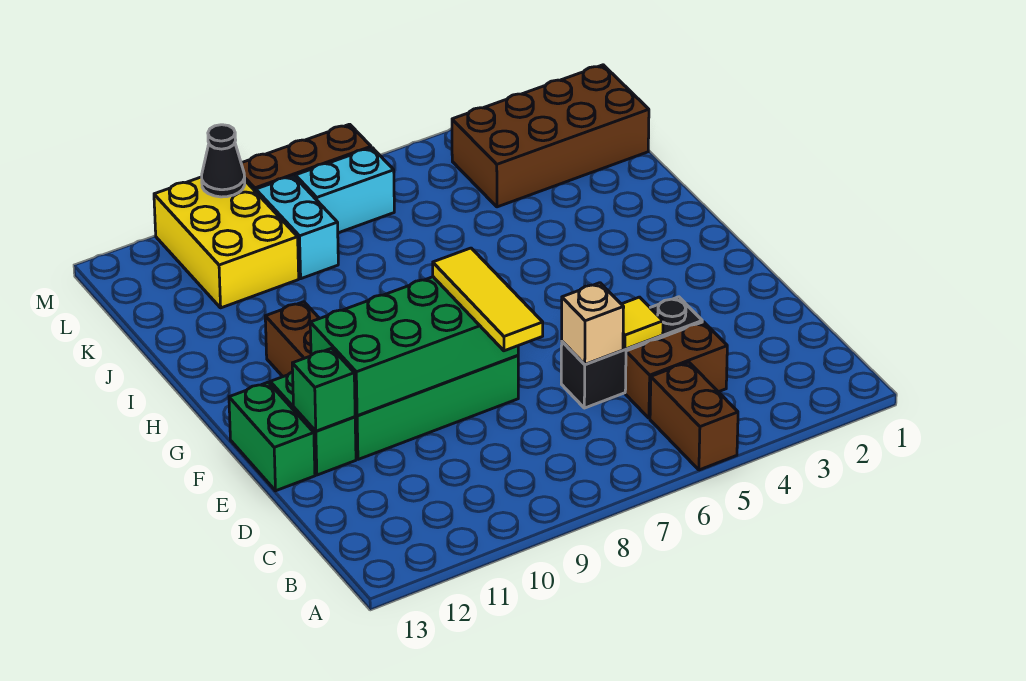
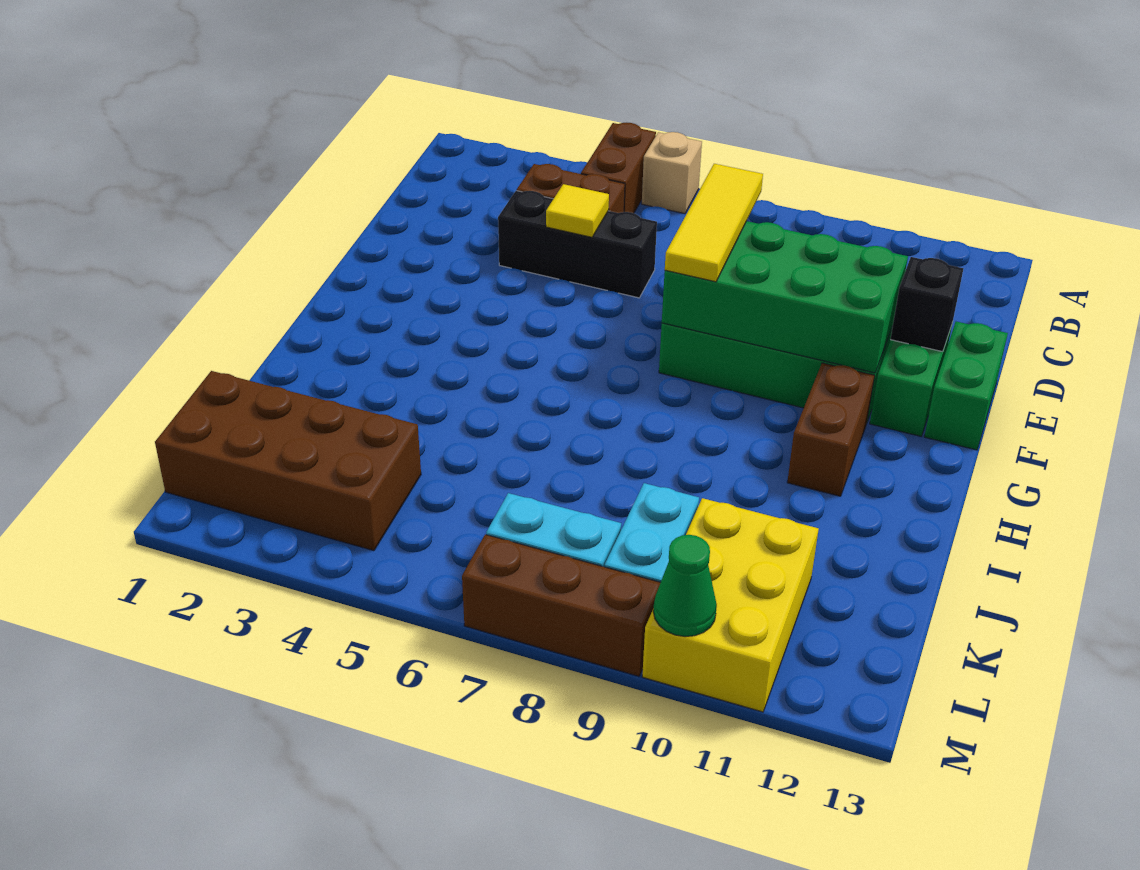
tan 1x1 brick [562,283,624,364] -> tan 1x1 brick moved to [642,132,702,214]
green 1x1 brick [292,348,355,431] -> black 1x1 brick [890,257,963,352]
black 1x1 cone [202,125,245,197] -> green 1x1 cone [653,535,717,637]

